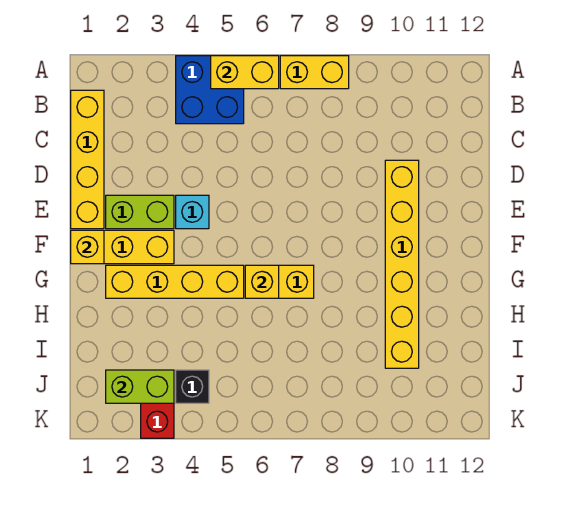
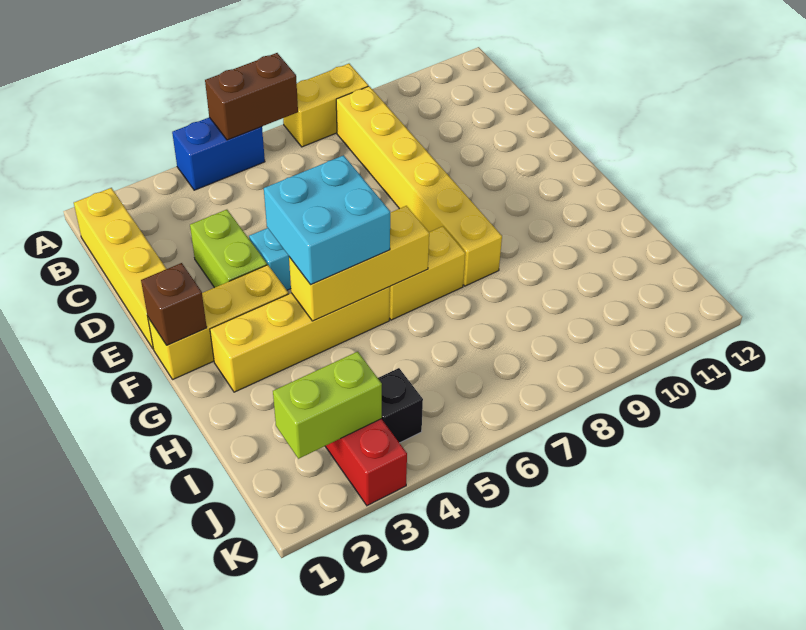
blue 2x2 brick [176,56,244,124] -> blue 1x2 brick [172,117,265,190]
yellow 1x2 brick [211,56,279,89] -> brown 1x2 brick [205,53,298,140]
yellow 1x6 brick [385,160,419,368] -> yellow 1x6 brick moved to [336,86,502,286]
lime 1x2 brick [106,195,174,229] -> lime 1x2 brick turned to [190,210,267,288]
yellow 1x1 brick [71,230,104,264] -> brown 1x1 brick [141,263,207,345]
none -> cyan 2x2 brick [264,155,390,285]
yellow 1x1 brick [245,265,279,298] -> yellow 1x3 brick [289,206,429,321]

